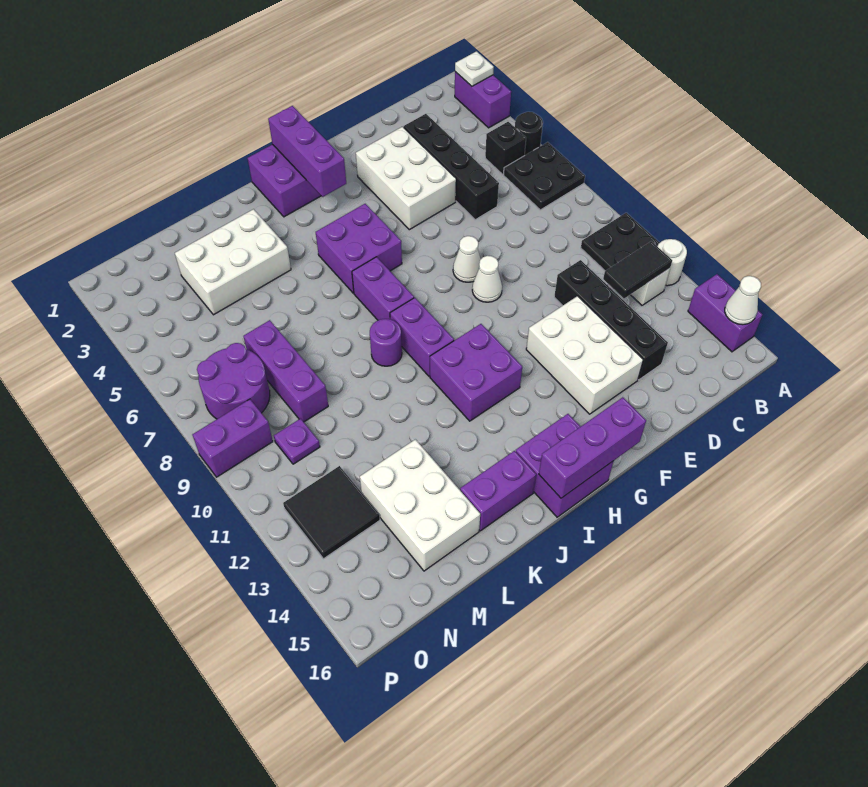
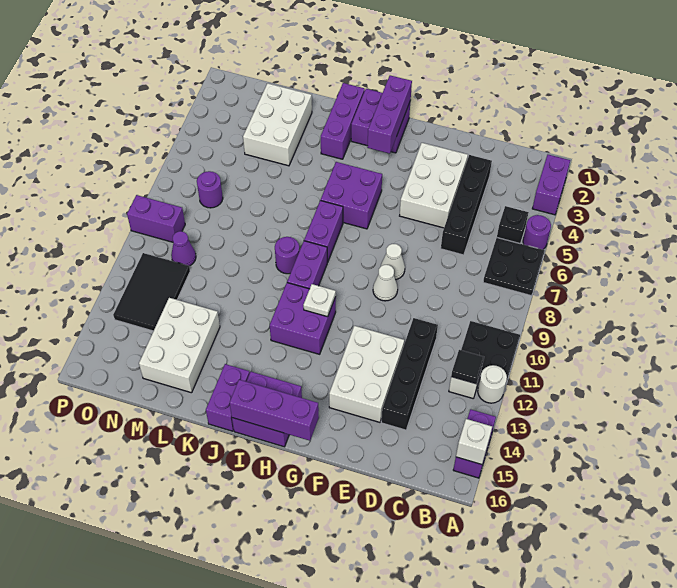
white 1x1 plate [455,51,494,86] -> white 1x1 plate moved to [303,284,336,317]
black 1x1 round brick [515,112,543,155] -> purple 1x1 round brick [523,215,551,250]
white 1x1 cone [725,276,761,325] -> white 1x1 brick [456,419,492,465]
black 1x2 tile [603,241,672,298] -> black 1x1 tile [451,350,484,384]
purple 1x2 brick [460,451,536,531] -> purple 1x2 brick turned to [206,364,250,431]
white 2x3 brick [175,209,291,315] -> white 2x3 brick turned to [243,83,312,166]
purple 1x3 brick [244,320,328,422] -> purple 1x3 brick moved to [321,83,365,159]
purple 2x2 round brick [197,343,270,419] -> purple 1x1 round brick [197,171,223,208]
purple 1x1 plate [274,419,320,464] -> purple 1x1 cone [171,231,196,266]
black 2x2 tile [283,466,380,559] -> black 2x3 tile [113,253,190,331]

